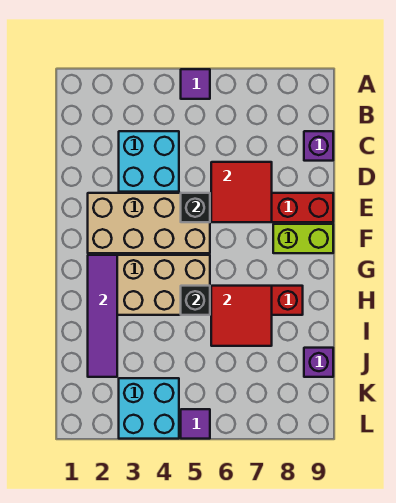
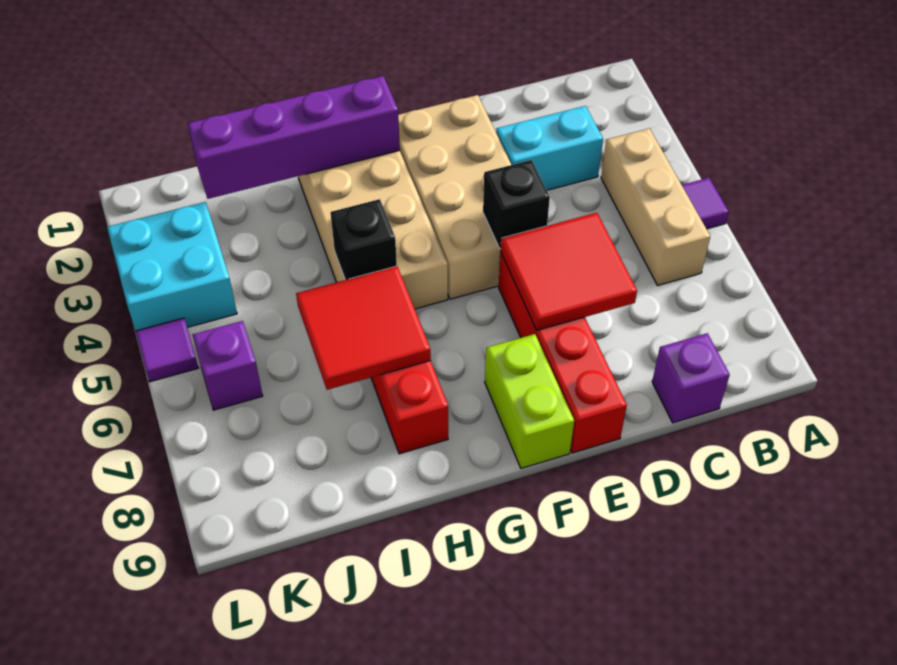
none -> tan 1x3 brick [601,128,710,285]
cyan 2x2 brick [119,131,179,192] -> cyan 1x2 brick [496,106,603,190]
purple 1x4 tile [88,255,117,377] -> purple 1x4 brick [188,76,400,199]
purple 1x1 brick [304,348,333,377] -> purple 1x1 brick moved to [193,321,263,410]

